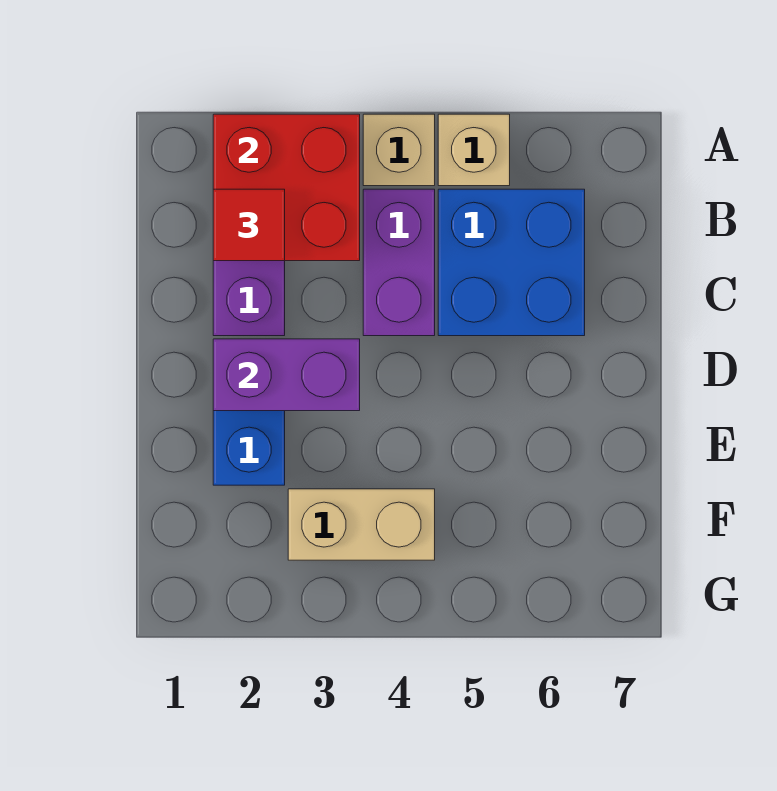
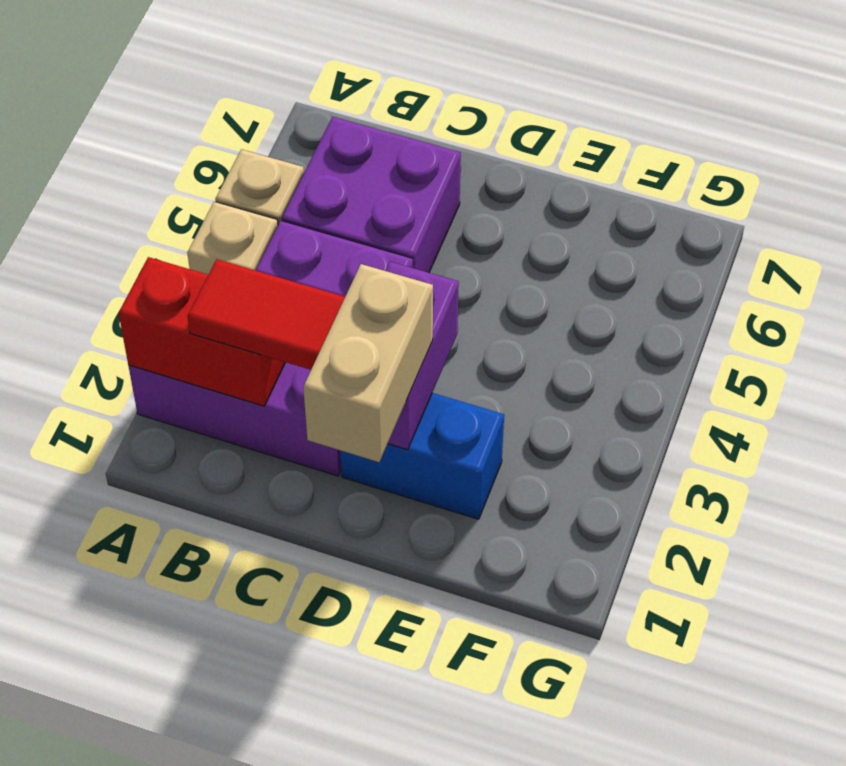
red 2x2 brick [213,114,360,261] -> red 1x2 brick [119,257,285,406]
red 1x1 tile [213,189,285,261] -> red 1x2 tile [188,259,345,370]
blue 2x2 brick [438,189,585,336] -> purple 2x2 brick [282,117,461,273]
tan 1x2 brick [288,489,435,560] -> tan 1x2 brick moved to [303,264,433,462]

